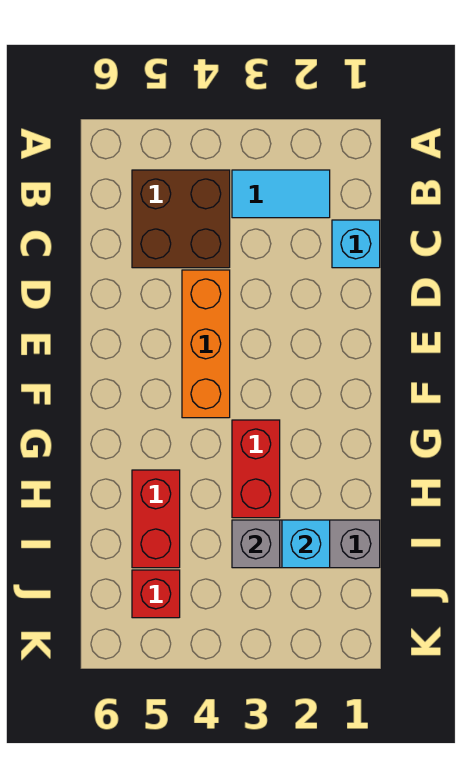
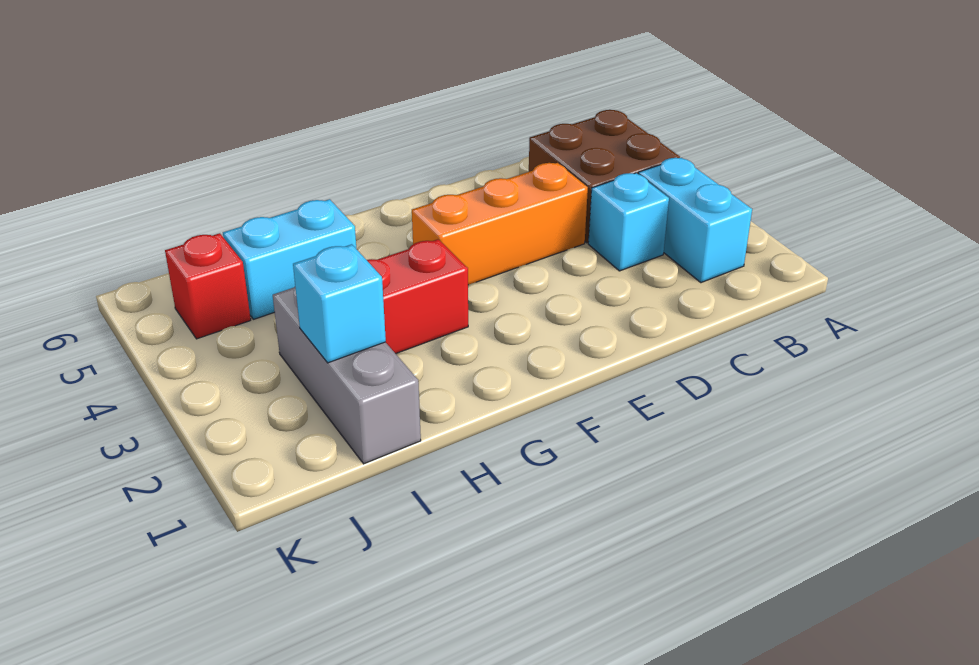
cyan 1x2 tile [232,170,330,218] -> cyan 1x2 brick [638,158,752,283]
cyan 1x1 brick [332,220,380,268] -> cyan 1x1 brick moved to [588,173,669,271]
red 1x2 brick [132,470,180,568] -> cyan 1x2 brick [223,199,356,319]
grey 1x1 brick [232,520,280,568] -> none

